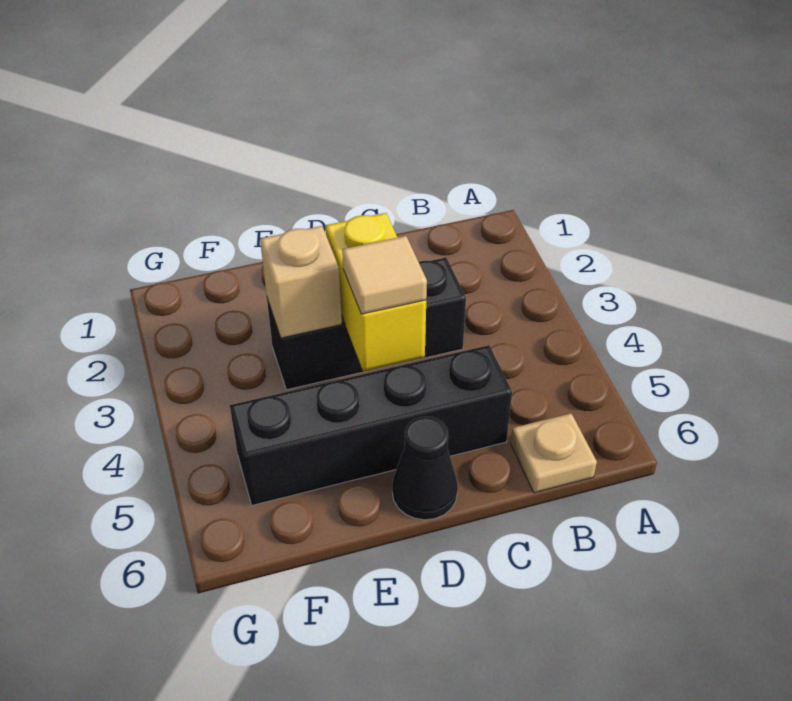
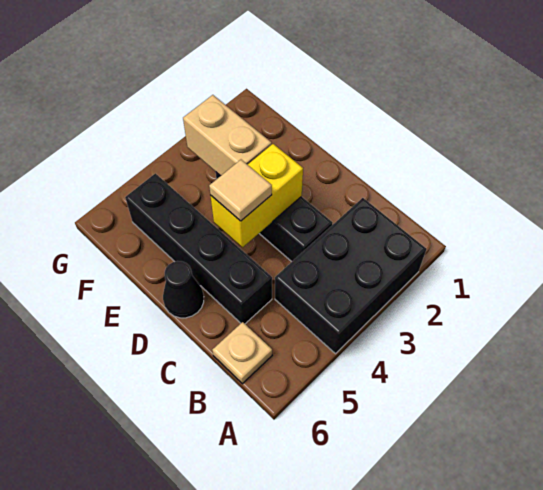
none -> black 2x3 brick [275,198,426,354]
tan 1x1 brick [260,226,342,338] -> tan 1x2 brick [183,95,272,176]

